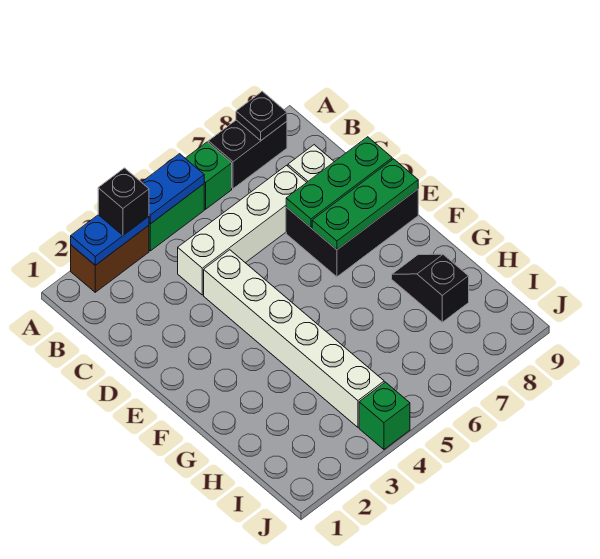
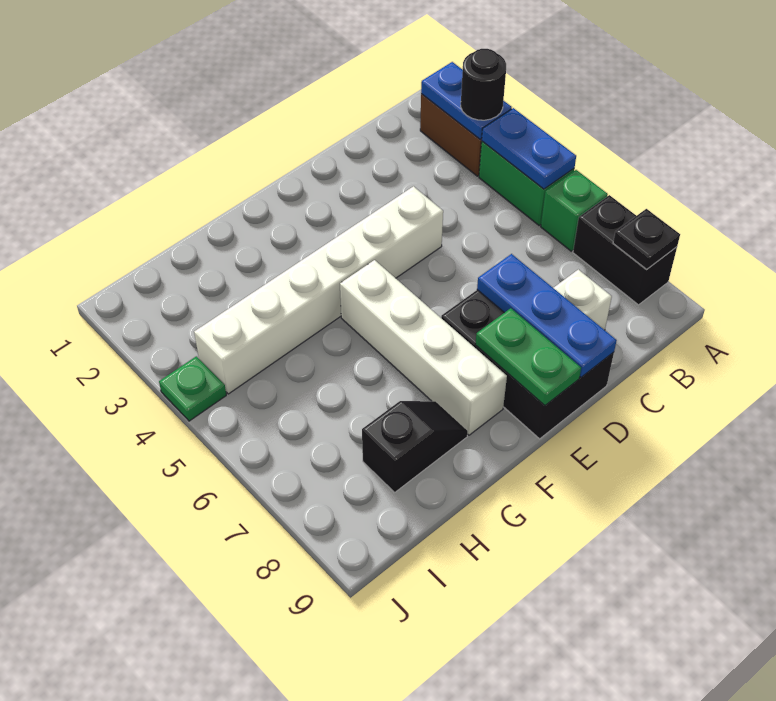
black 1x1 brick [98,168,149,235] -> black 1x1 round brick [461,49,506,120]
white 1x4 brick [178,165,307,295] -> white 1x4 brick moved to [340,260,507,435]
green 1x3 plate [286,137,392,227] -> blue 1x3 plate [477,254,617,377]
green 1x3 plate [312,159,418,250] -> green 1x2 plate [475,308,581,405]
green 1x1 brick [359,382,410,449] -> green 1x1 plate [159,356,226,421]

